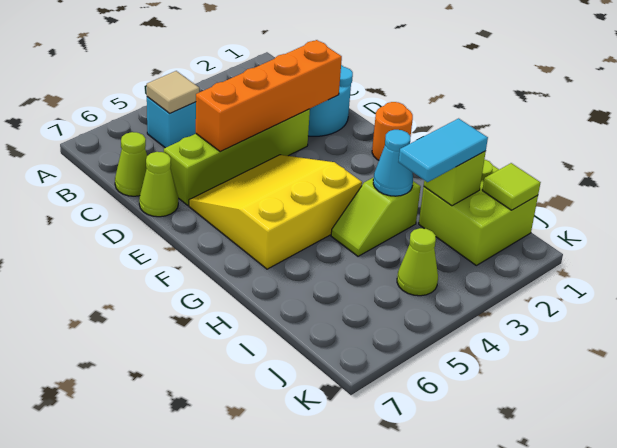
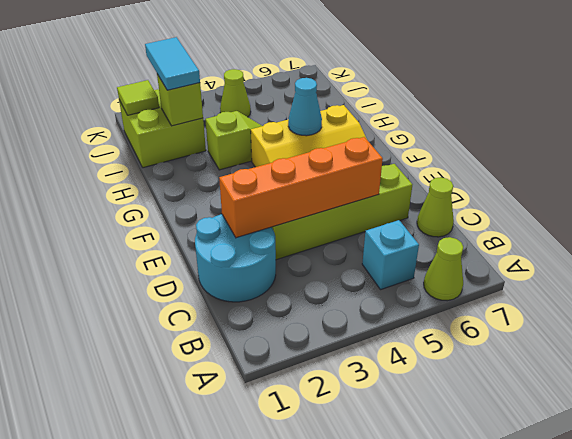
tan 1x1 tile [147,71,199,113] -> none
lime 1x1 cone [139,152,178,217] -> lime 1x1 cone moved to [424,237,463,301]
orange 1x1 round brick [372,102,413,160] -> none
cyan 1x1 cone [373,130,413,196] -> cyan 1x1 cone moved to [288,78,322,136]
cyan 1x2 tile [399,118,488,182] -> cyan 1x2 tile turned to [145,37,200,90]

